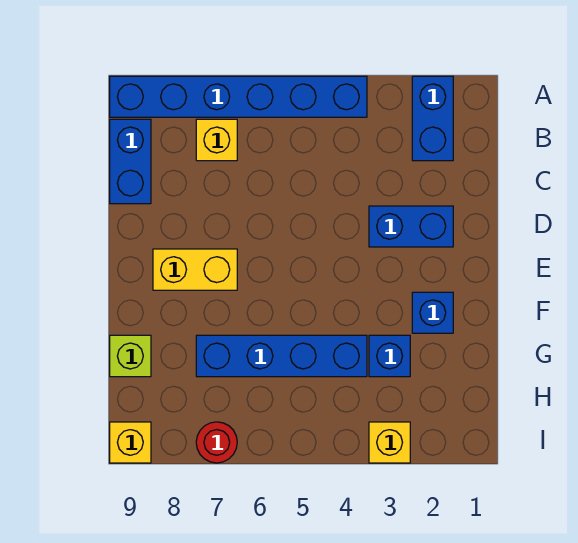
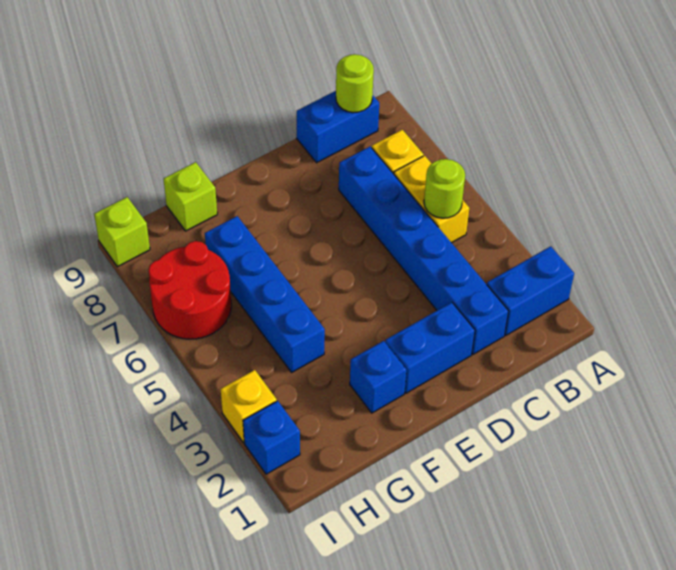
blue 1x6 brick [110,76,367,117] -> blue 1x6 brick moved to [339,147,509,354]
none -> lime 1x1 round brick [424,159,465,218]
none -> lime 1x1 round brick [336,54,374,113]
blue 1x2 brick [369,206,453,247] -> blue 1x2 brick turned to [385,302,475,393]
yellow 1x2 brick [153,249,237,290] -> yellow 1x2 brick moved to [394,156,469,243]
blue 1x1 brick [369,335,410,377] -> blue 1x1 brick moved to [243,401,300,474]
red 1x1 round brick [196,422,237,463] -> red 2x2 round brick [148,241,231,339]
yellow 1x1 brick [110,422,151,463] -> lime 1x1 brick [94,197,150,267]

